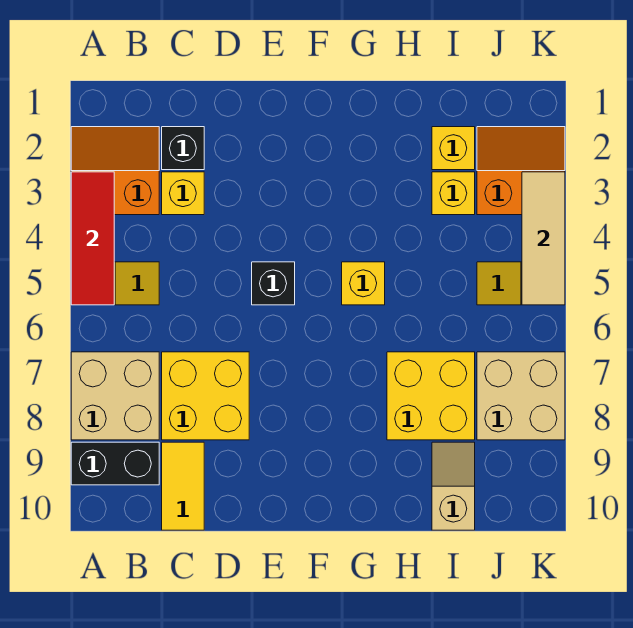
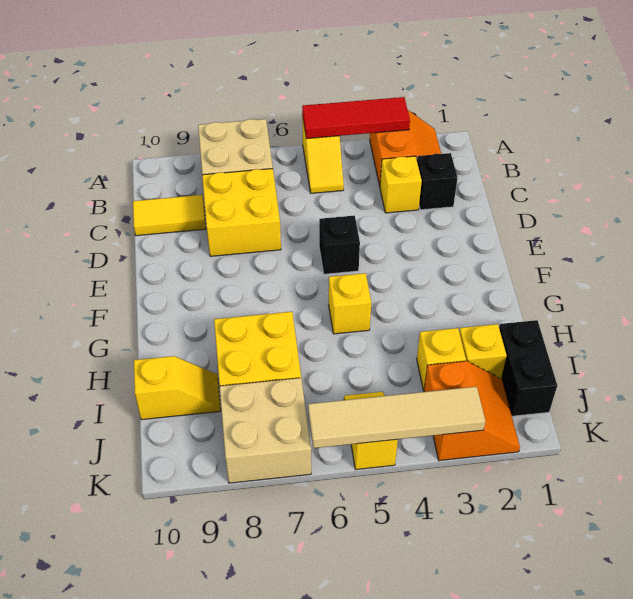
black 1x2 brick [71,442,159,485] -> black 1x2 brick moved to [499,320,557,416]
tan 1x2 slope [432,442,475,530] -> yellow 1x2 slope [134,356,221,420]
tan 1x3 tile [522,172,565,305] -> tan 1x4 tile [308,387,486,448]

